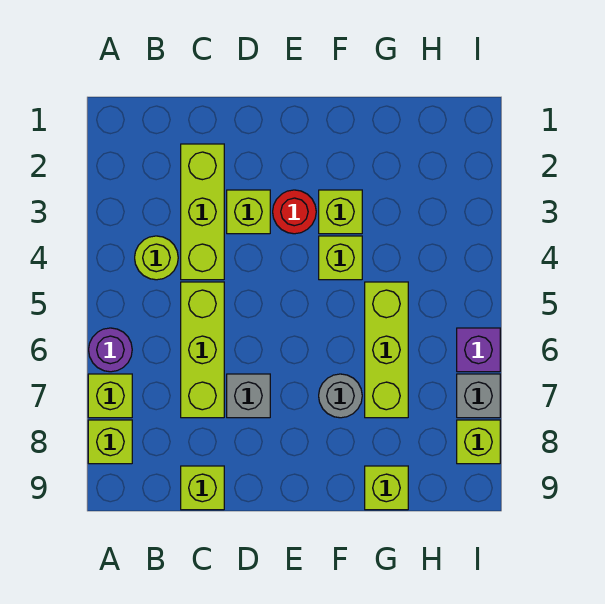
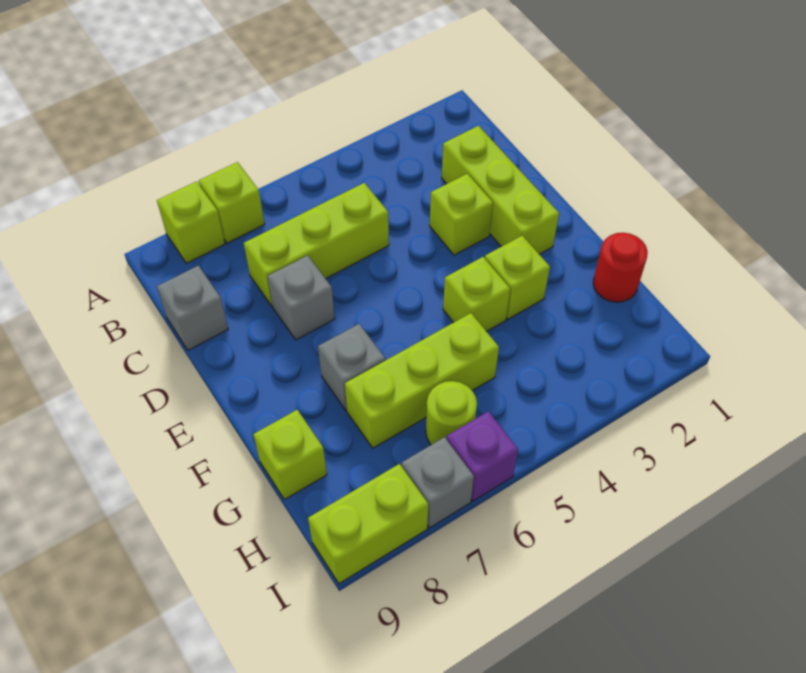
purple 1x1 round brick [89,328,132,372] -> none
lime 1x1 round brick [135,236,178,280] -> lime 1x1 round brick moved to [426,381,477,445]
lime 1x3 brick [181,144,224,280] -> lime 1x3 brick turned to [442,126,559,254]
lime 1x1 brick [181,466,224,510] -> grey 1x1 brick [157,266,228,350]
red 1x1 round brick [273,190,316,234] -> red 1x1 round brick moved to [593,233,648,302]
grey 1x1 round brick [319,374,362,418] -> grey 1x1 brick [318,324,385,411]
lime 1x1 brick [457,420,500,464] -> lime 1x2 brick [308,464,428,584]

